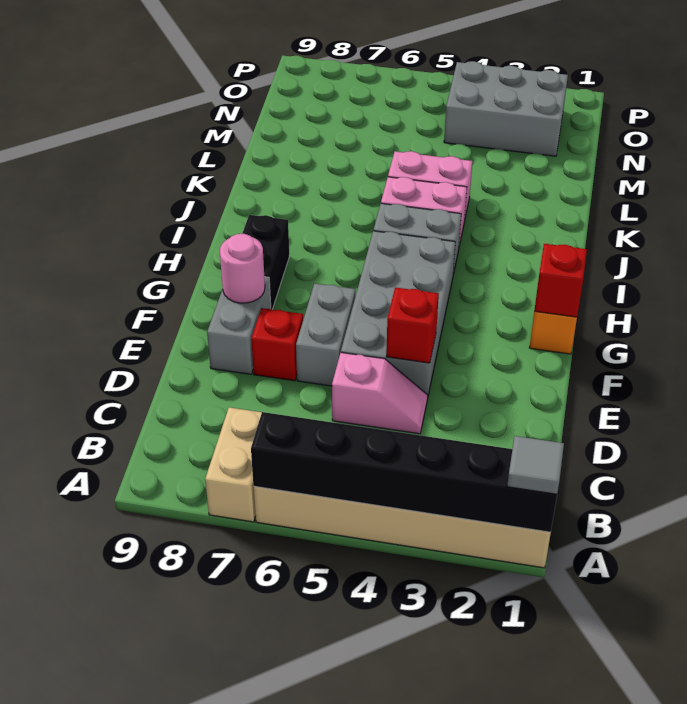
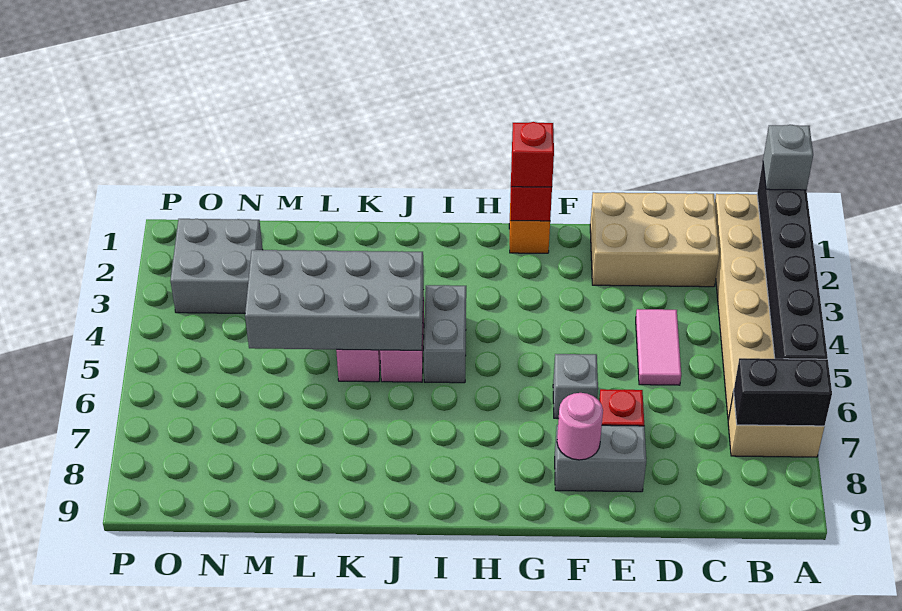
grey 1x1 tile [507,436,564,494] -> grey 1x1 brick [763,125,813,190]
none -> tan 2x3 brick [590,192,719,287]
pink 1x2 slope [332,353,428,434] -> pink 1x2 tile [636,309,681,385]
grey 2x4 brick [341,231,455,399] -> grey 2x4 brick moved to [245,250,424,350]
red 1x1 brick [386,287,439,363] -> red 1x1 brick moved to [512,122,554,187]
grey 1x2 brick [296,283,355,386] -> grey 1x1 brick [553,354,598,418]
black 1x2 brick [242,215,289,309] -> black 1x2 brick moved to [734,358,832,426]
grey 2x3 brick [444,61,568,156] -> grey 2x2 brick [171,219,263,313]

